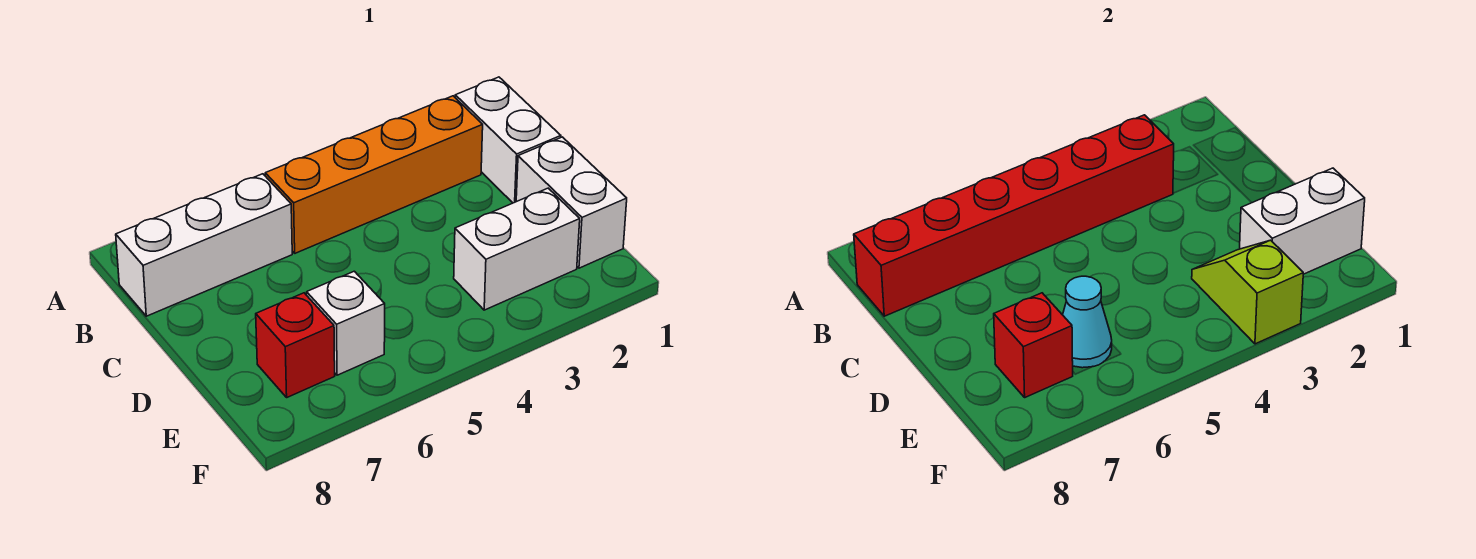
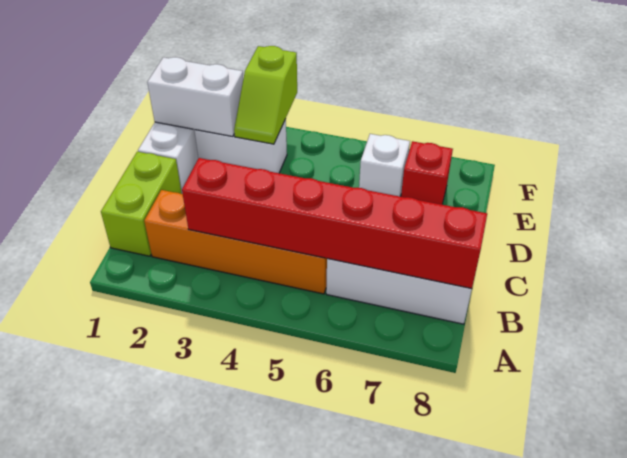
white 1x2 brick [455,77,561,203] -> lime 1x2 brick [101,152,182,256]
cyan 1x1 cone [1063,276,1112,368] -> none
red 1x1 brick [994,293,1073,397] -> none

